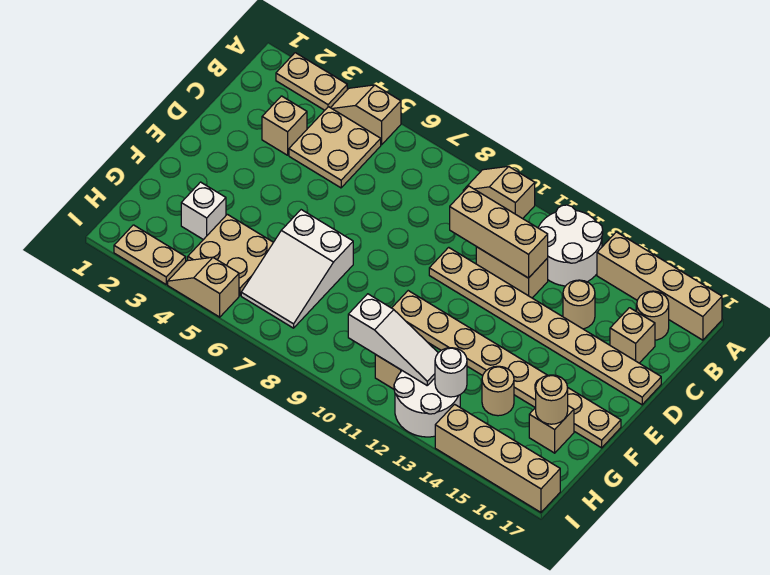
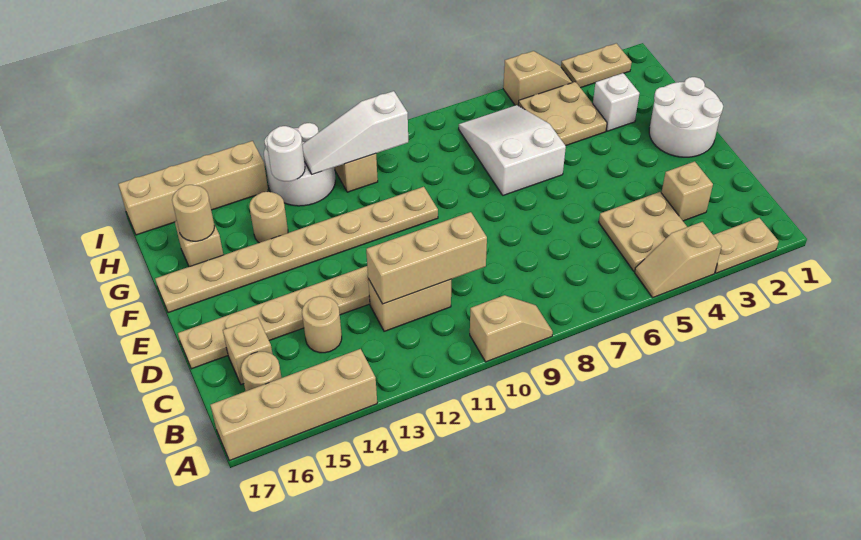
tan 1x2 slope [331,85,401,145] -> tan 1x2 slope turned to [635,222,722,297]
white 2x2 round brick [538,205,603,286] -> white 2x2 round brick moved to [649,77,723,157]

